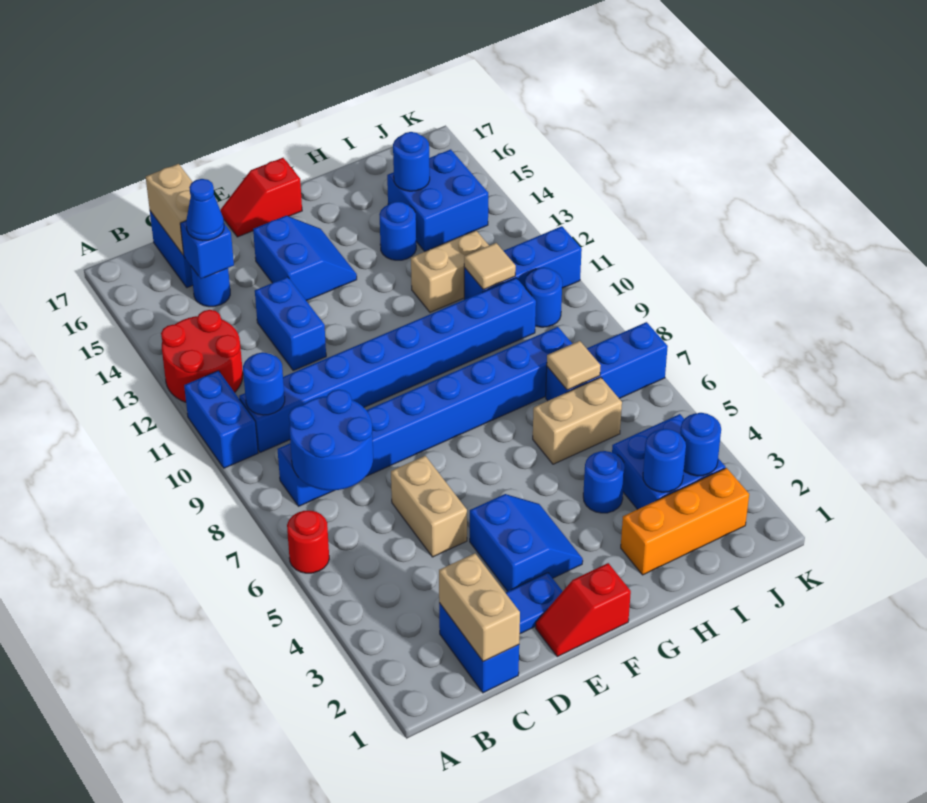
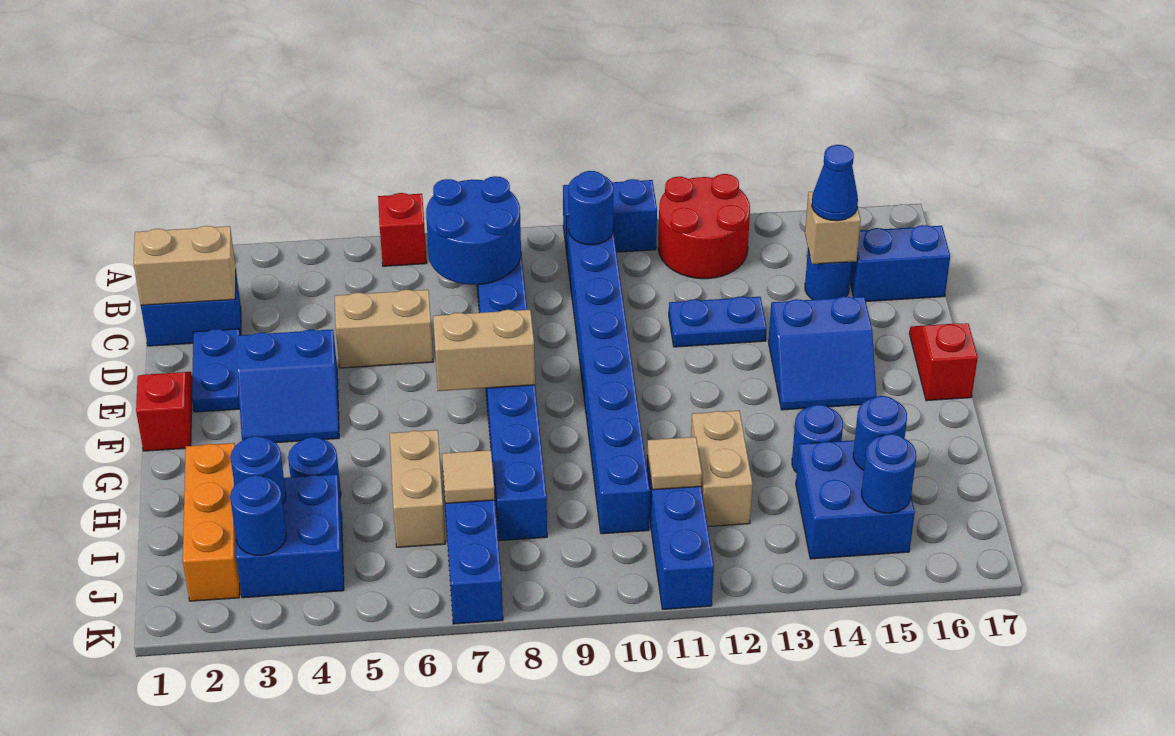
red 1x1 round brick [287,511,329,573] -> red 1x1 brick [378,193,427,266]
blue 1x1 brick [180,221,234,279] -> tan 1x1 brick [805,191,861,264]
tan 1x2 brick [146,164,192,255] -> tan 1x2 brick moved to [433,310,535,391]
blue 1x2 brick [255,277,326,370] -> blue 1x2 plate [669,297,767,347]
blue 1x1 round brick [525,267,562,327] -> blue 1x1 round brick moved to [862,434,916,513]

